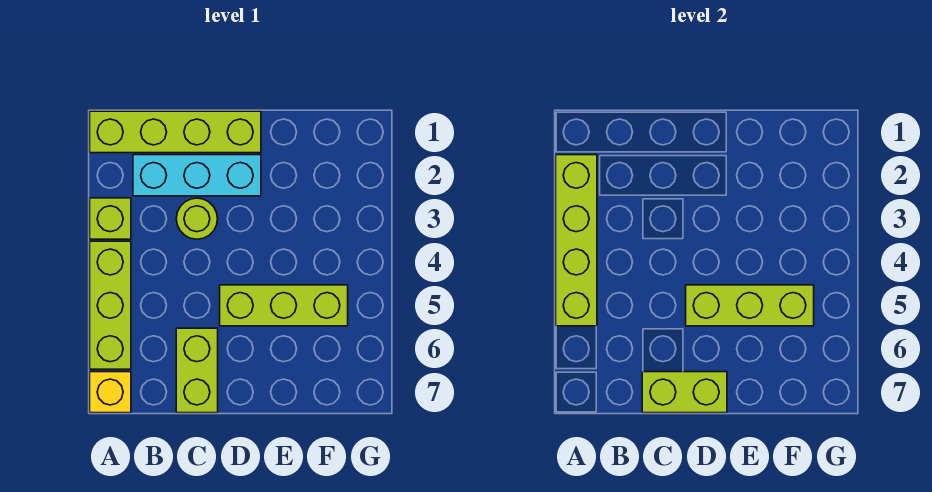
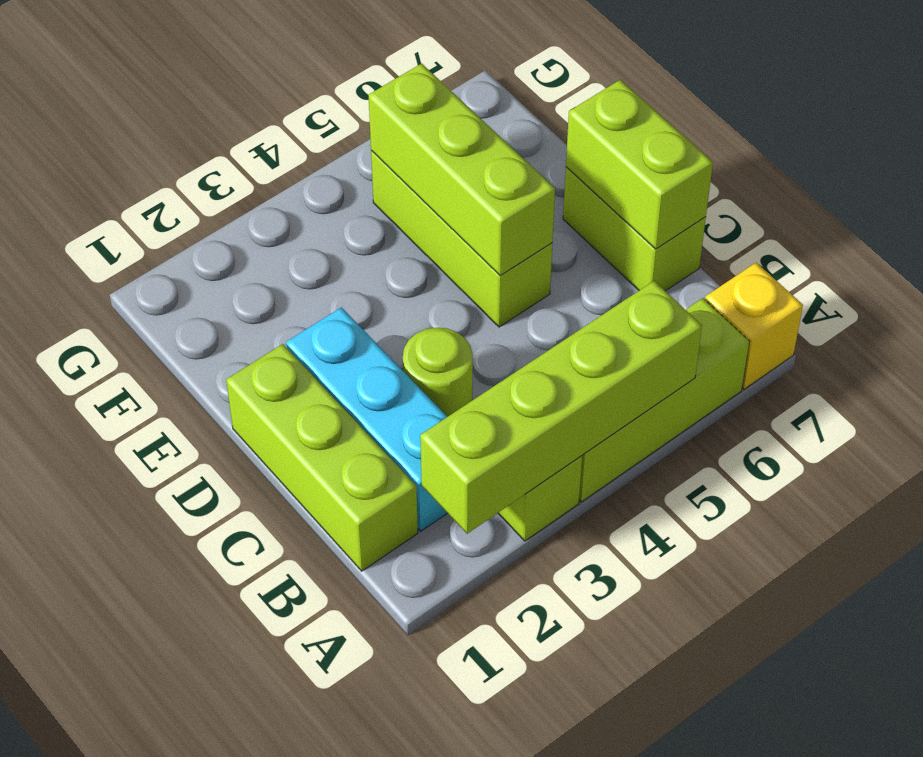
lime 1x4 brick [90,111,261,153] -> lime 1x3 brick [226,344,418,571]
lime 1x2 brick [176,328,218,413] -> lime 1x2 brick turned to [563,167,706,291]

